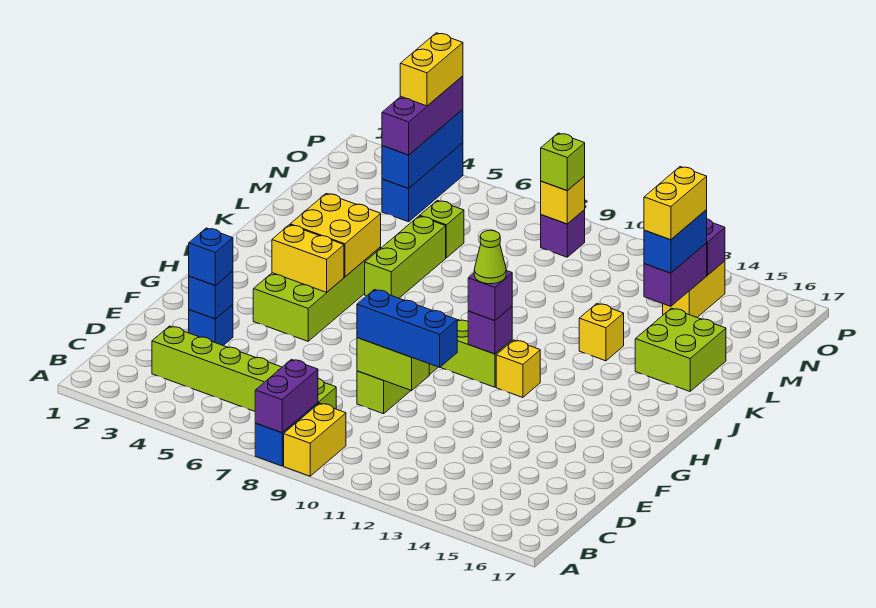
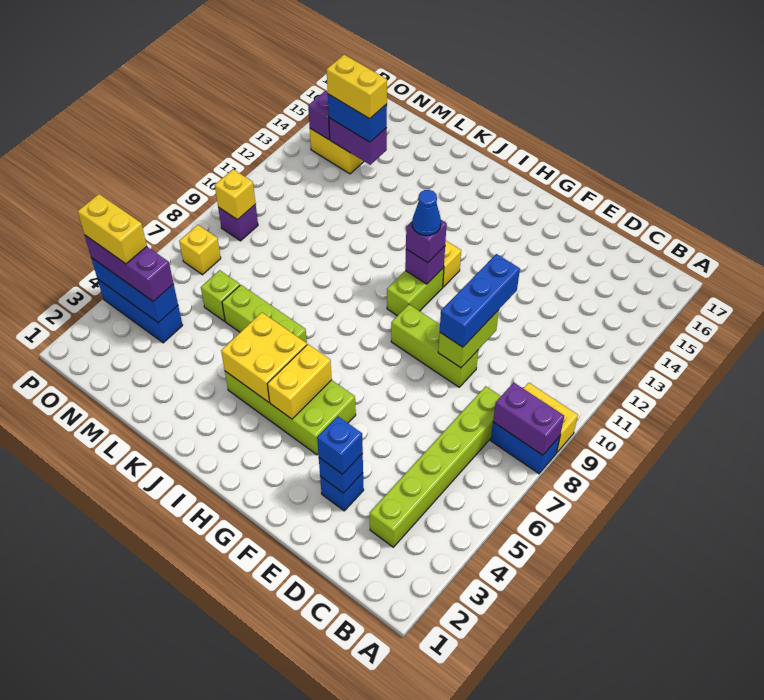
lime 1x1 cone [474,230,506,284] -> blue 1x1 cone [412,190,441,236]
yellow 1x1 brick [579,304,624,361] -> yellow 1x1 brick moved to [179,225,221,275]
lime 2x2 brick [635,308,726,391] -> none
lime 1x1 brick [541,133,585,191] -> none

